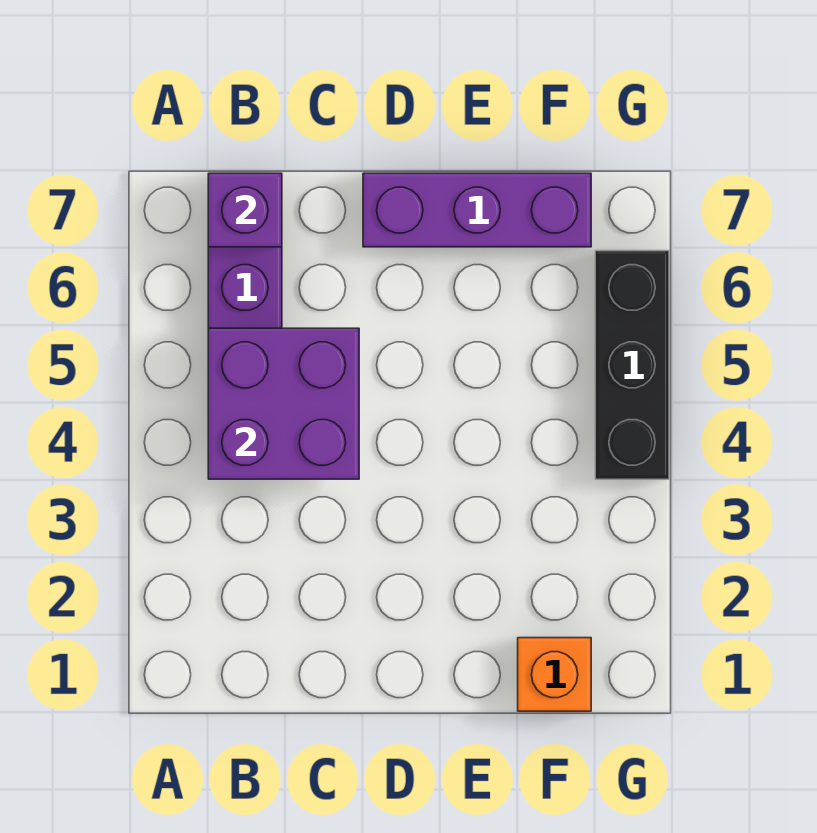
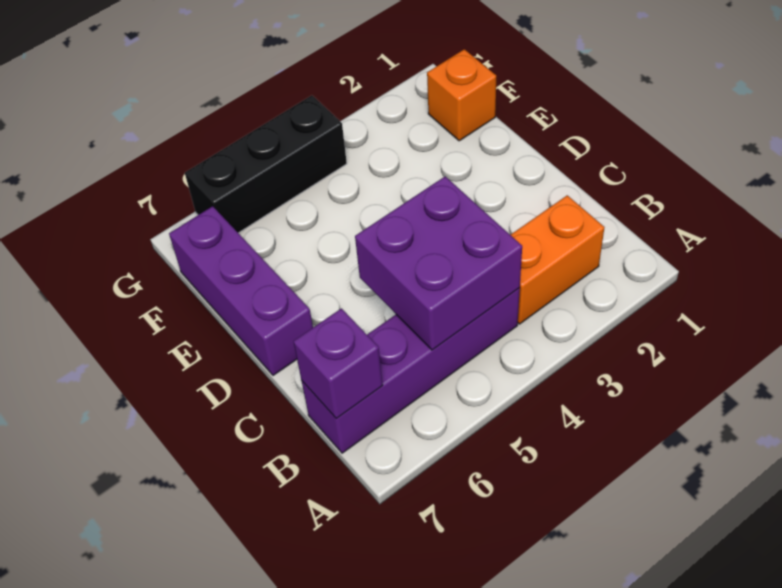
none -> orange 1x2 brick [511,195,605,324]

